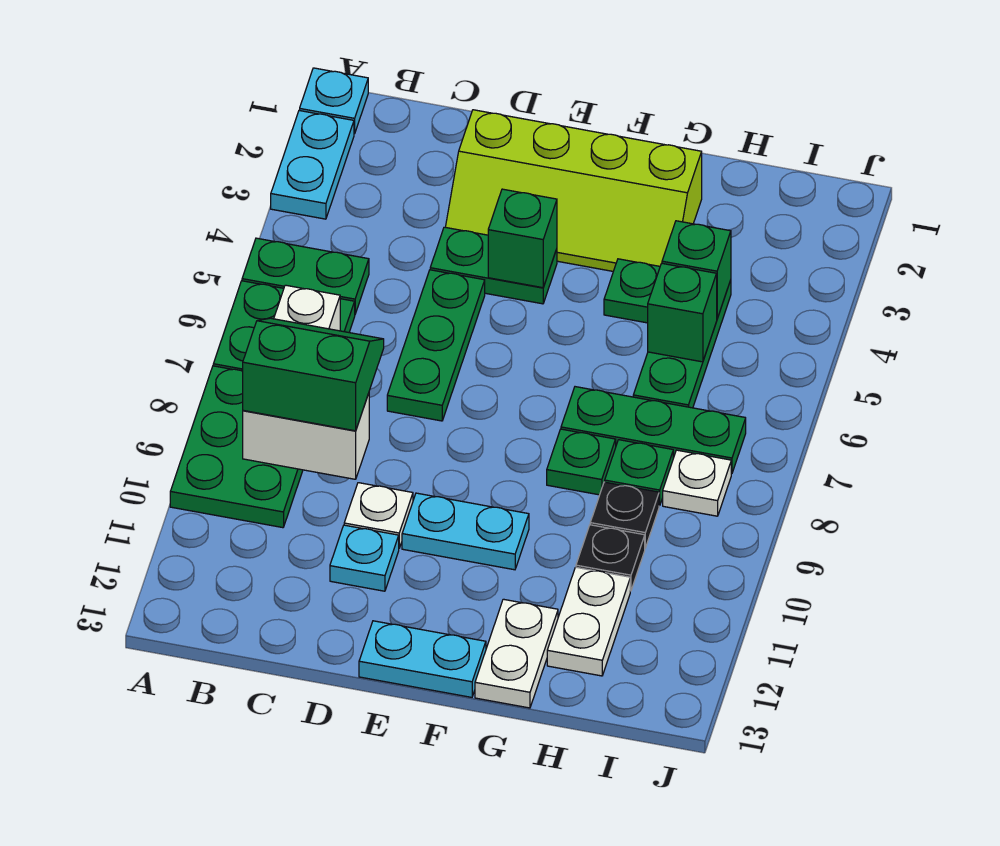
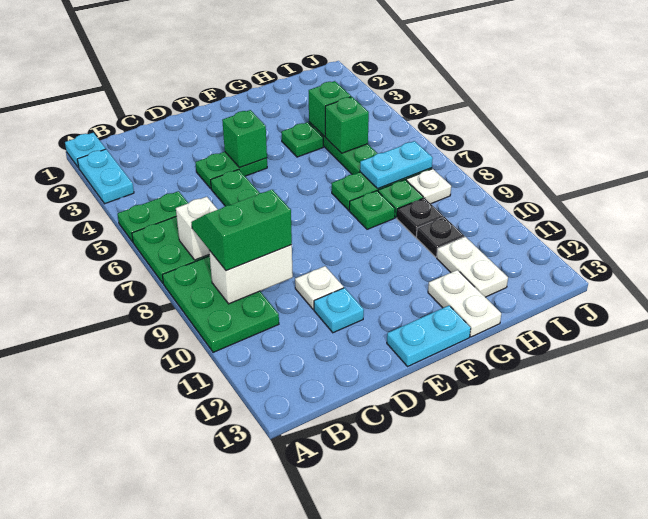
lime 2x4 slope [446,110,702,271] -> none
cyan 1x2 plate [402,493,529,570] -> cyan 1x2 plate moved to [360,141,433,189]

